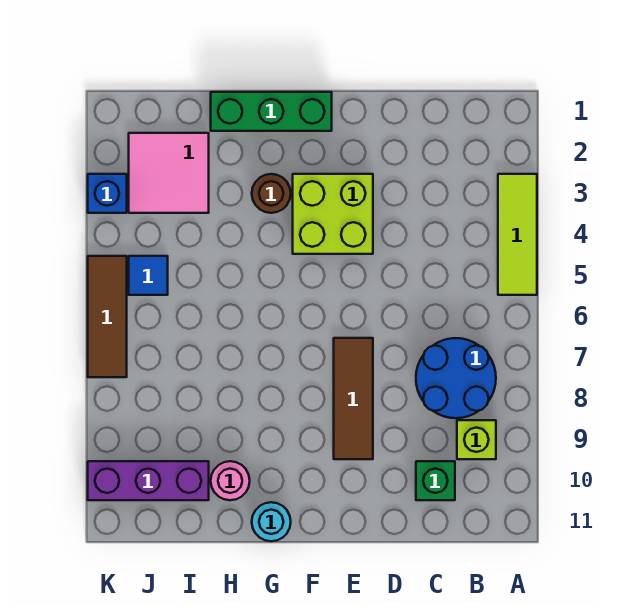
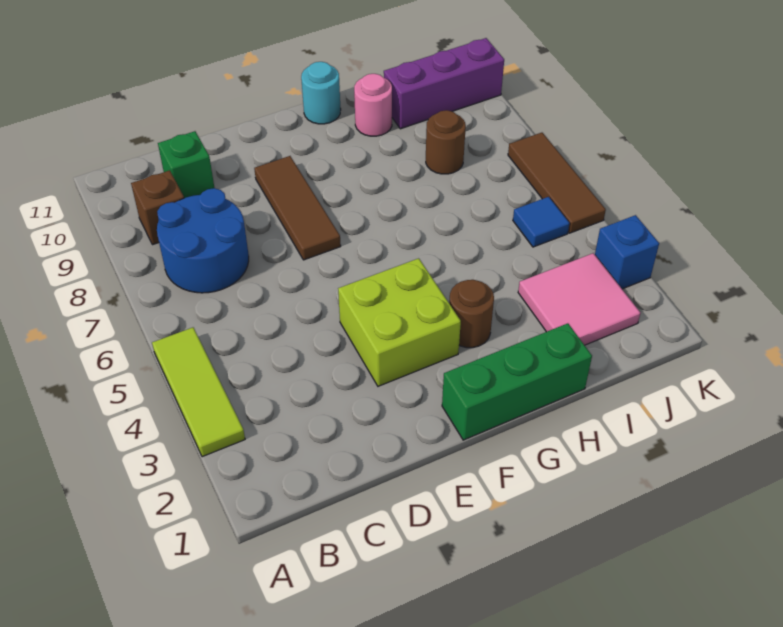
lime 1x1 brick [457,420,496,459] -> brown 1x1 brick [131,170,184,245]
none -> brown 1x1 round brick [426,110,466,174]

